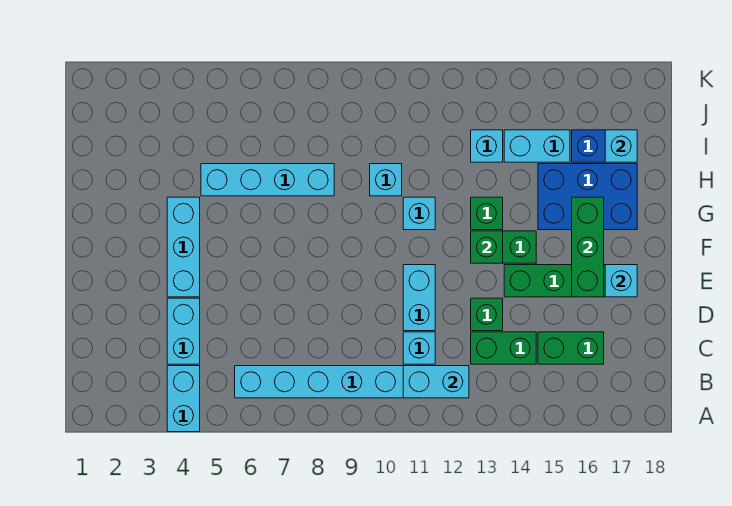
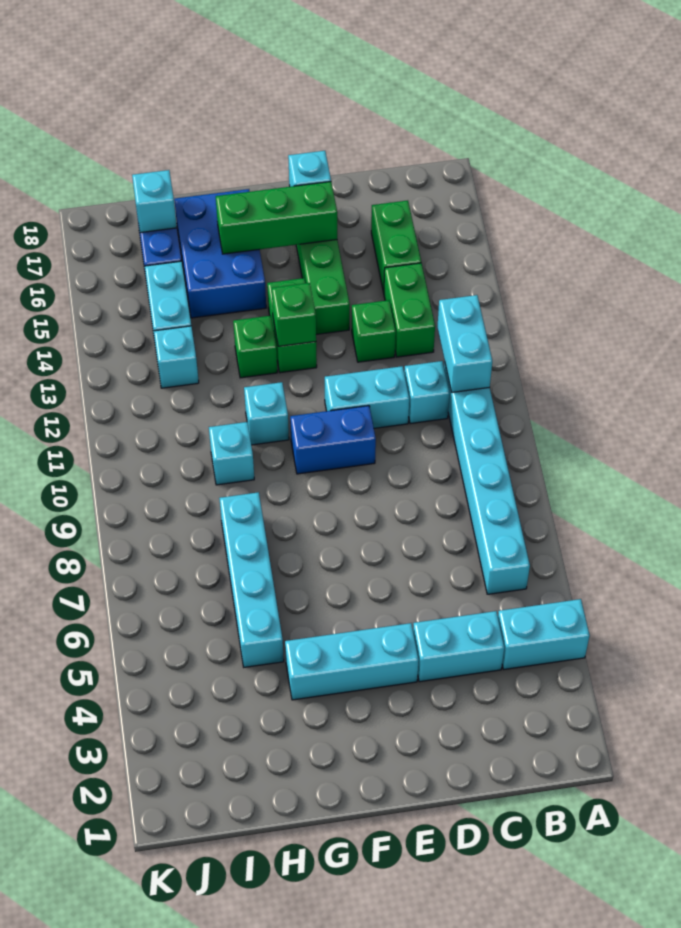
none -> blue 1x2 brick [290,406,376,474]

